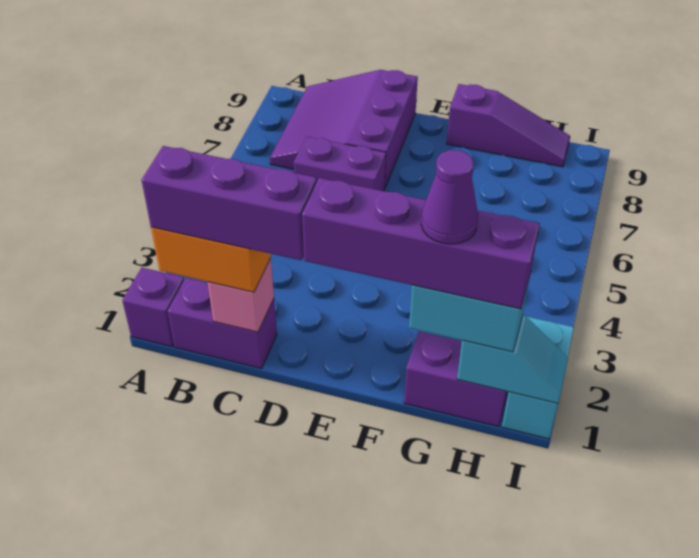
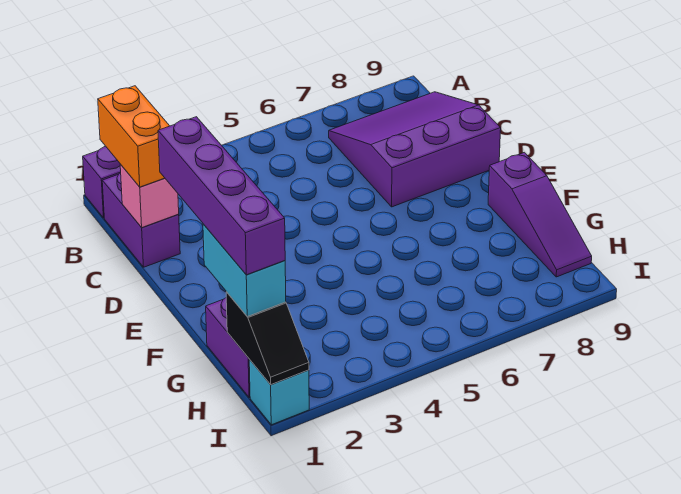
purple 1x3 brick [142,146,317,260] -> none
purple 1x2 brick [294,137,386,191] -> none
purple 1x1 cone [421,150,478,244] -> none
cyan 1x2 slope [457,314,568,403] -> black 1x2 slope [226,292,309,385]
cyan 1x2 brick [502,317,574,439] -> cyan 1x1 brick [249,360,309,425]

